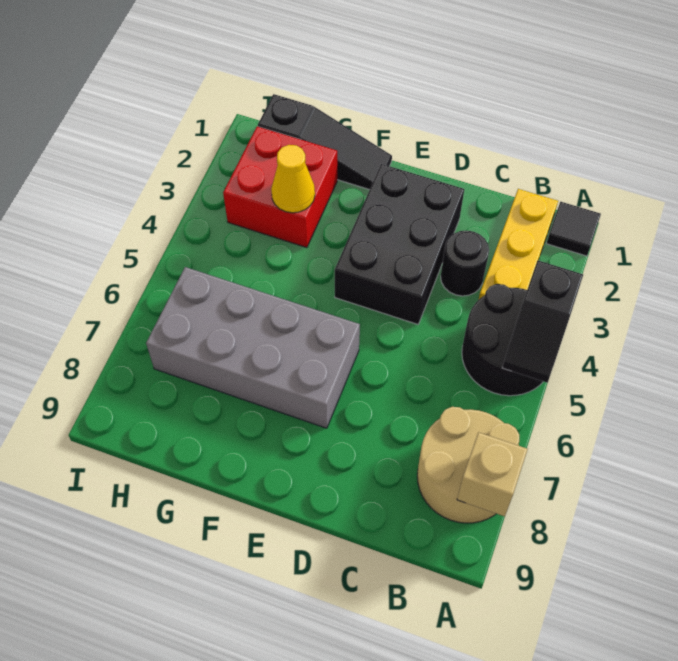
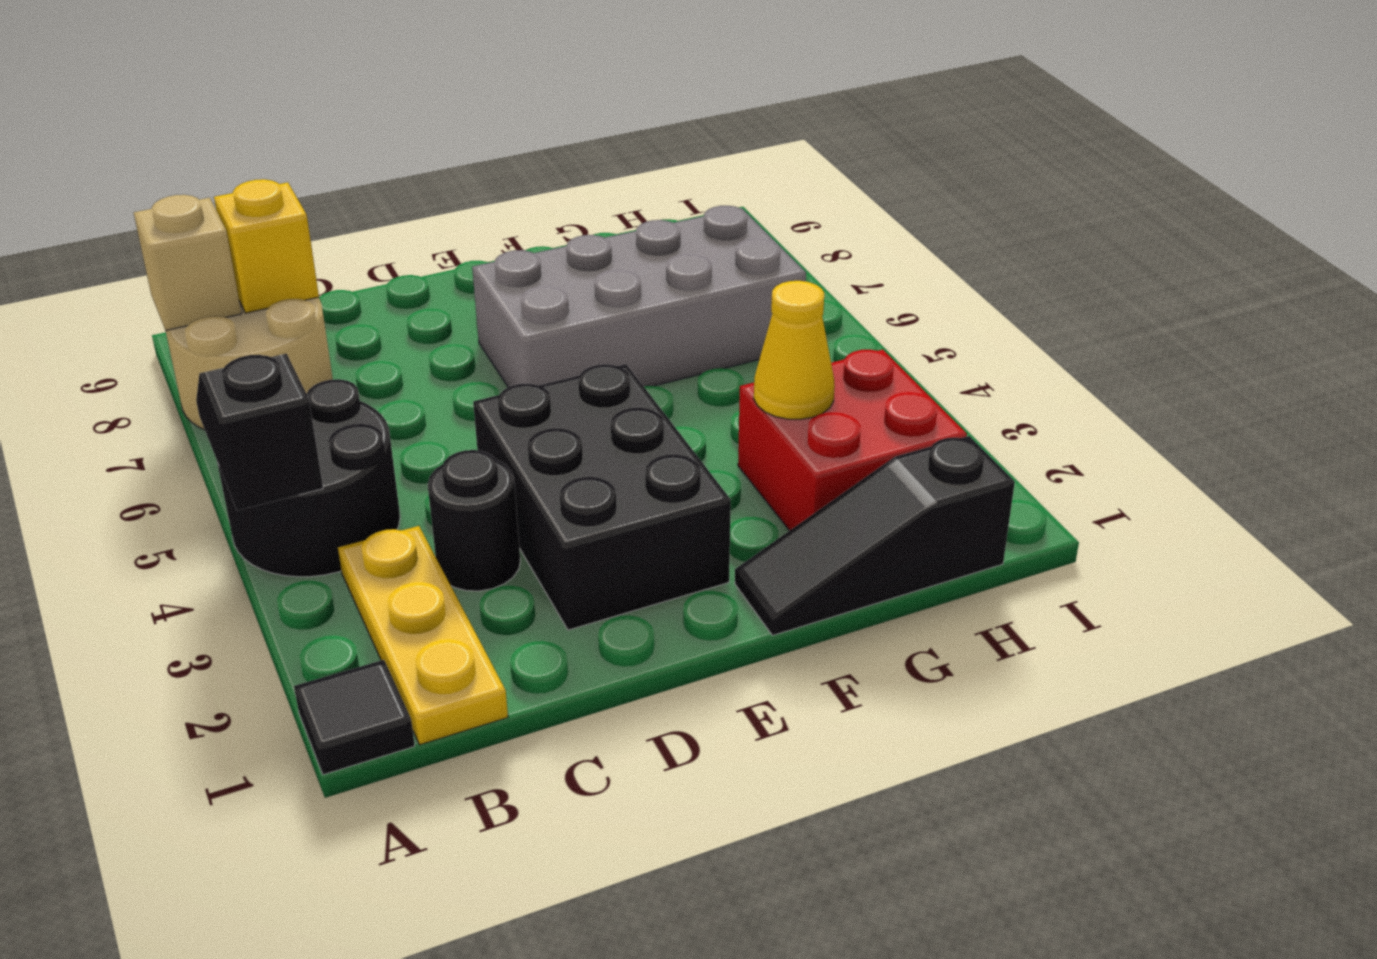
none -> yellow 1x1 brick [214,179,319,313]

